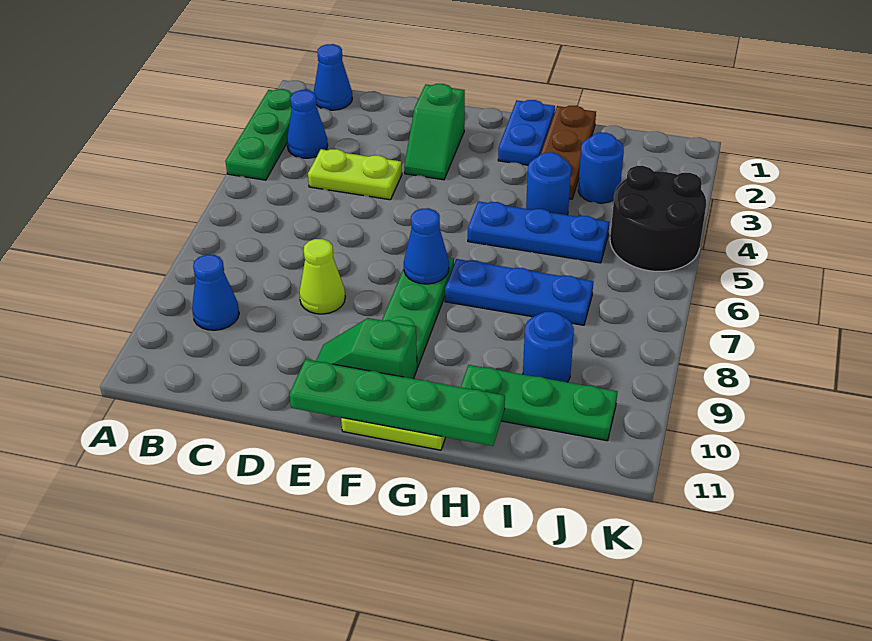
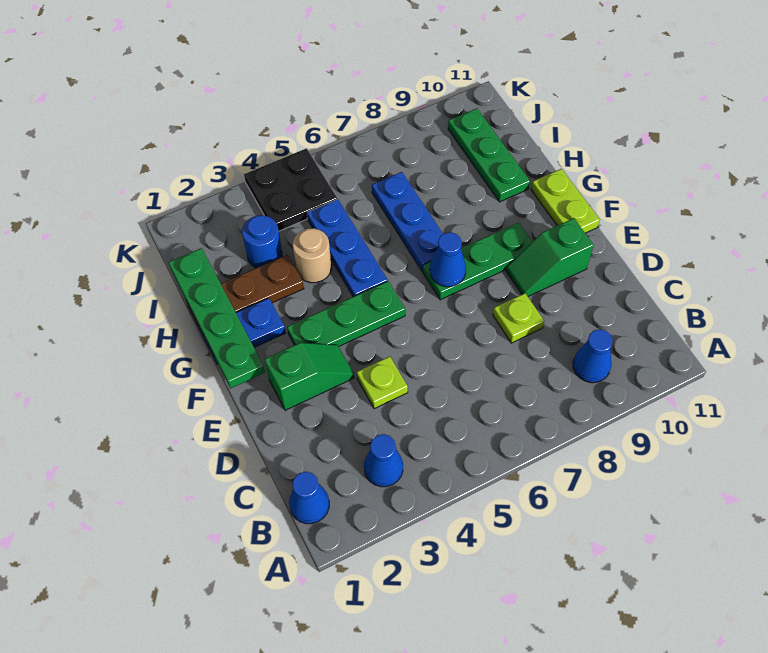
green 1x3 plate [225,89,293,180] -> green 1x3 plate moved to [287,281,405,347]
lime 1x2 plate [308,149,402,200] -> lime 1x1 plate [357,356,408,409]
lime 1x1 cone [299,239,345,314] -> lime 1x1 plate [493,293,544,343]
green 1x2 slope [316,318,417,379] -> green 1x2 slope turned to [506,218,594,296]
green 1x4 plate [289,359,505,446] -> green 1x4 plate moved to [168,248,265,388]
blue 1x1 round brick [526,152,571,215] -> tan 1x1 round brick [293,228,331,283]
blue 1x1 round brick [523,312,574,382] -> none
black 2x2 round brick [610,166,706,271] -> black 2x2 plate [244,148,337,231]

